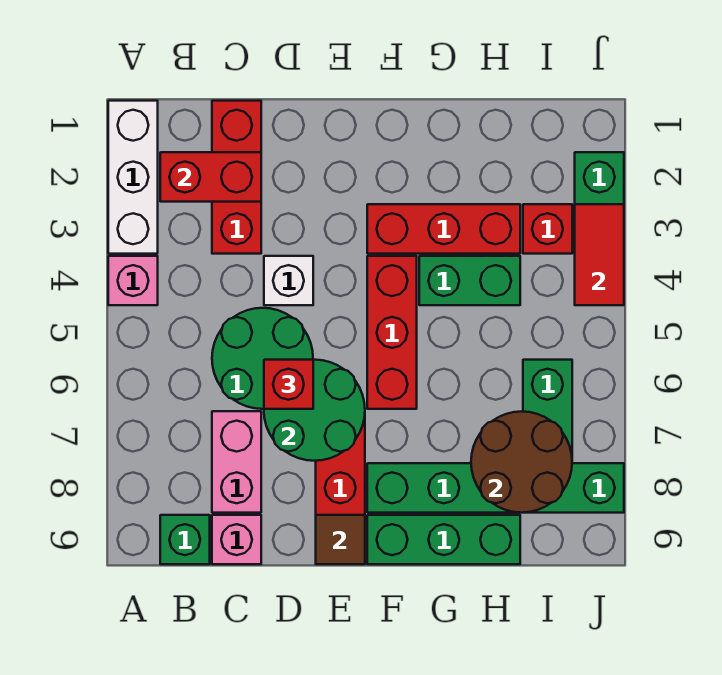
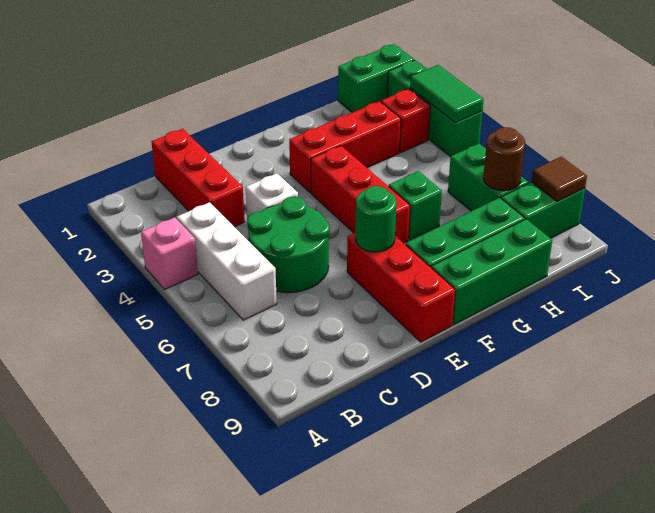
white 1x3 brick [108,101,158,254] -> white 1x3 brick moved to [177,202,277,320]
red 1x2 brick [160,152,261,202] -> none
green 1x1 brick [160,515,210,564] -> green 1x1 brick moved to [389,171,442,240]
pink 1x2 brick [212,411,261,513] -> none
pink 1x1 brick [212,515,261,564] -> none
green 2x2 round brick [264,360,365,461] -> green 1x1 round brick [355,186,396,252]
red 1x1 brick [264,360,313,409] -> none
brown 1x1 tile [316,515,365,564] -> brown 1x1 tile moved to [531,157,587,202]
green 1x2 brick [419,256,520,305] -> green 1x2 brick moved to [338,44,414,113]
brown 2x2 round brick [471,411,572,513] -> brown 1x1 round brick [483,127,525,191]
red 1x2 tile [575,204,624,305] -> green 1x2 tile [410,65,484,123]

